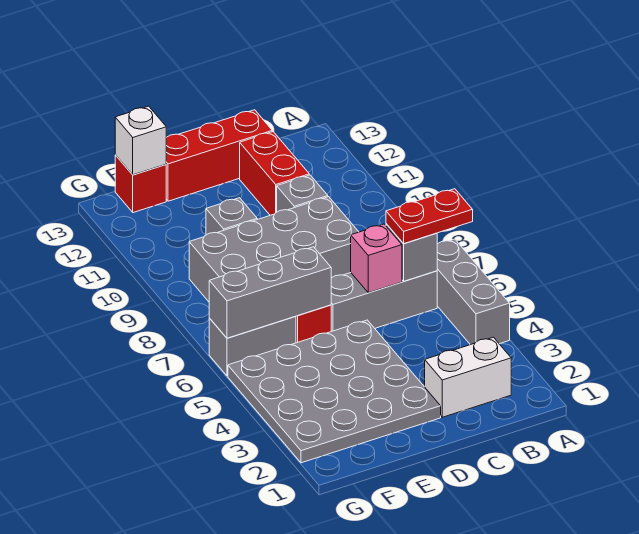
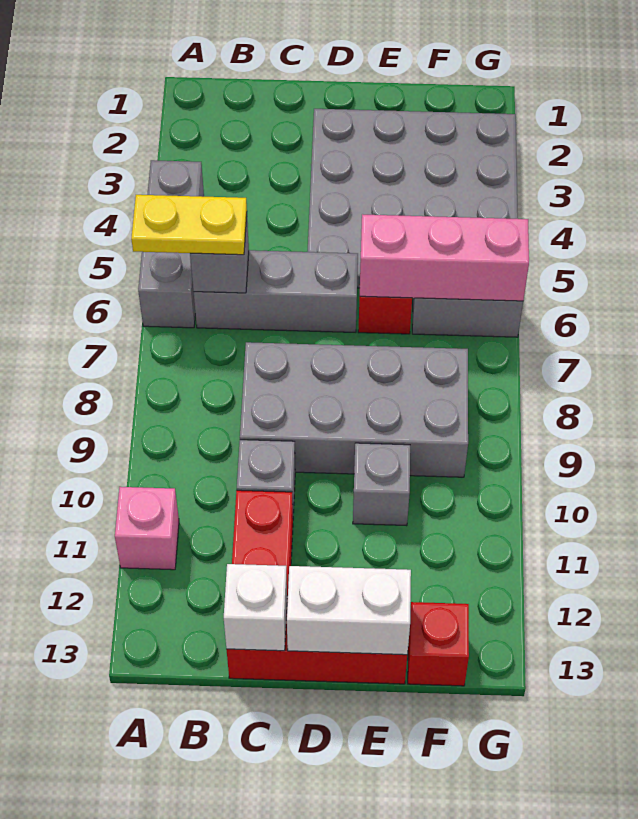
red 1x2 plate [386,189,473,244] -> yellow 1x2 plate [131,195,247,255]
white 1x2 brick [425,337,511,417] -> white 1x2 brick moved to [287,566,411,655]
pink 1x1 brick [351,224,402,293] -> pink 1x1 brick moved to [115,487,179,570]
grey 1x3 brick [209,247,331,338] -> pink 1x3 brick [360,214,529,301]
white 1x1 brick [115,106,166,175] -> white 1x1 brick moved to [224,564,287,651]

